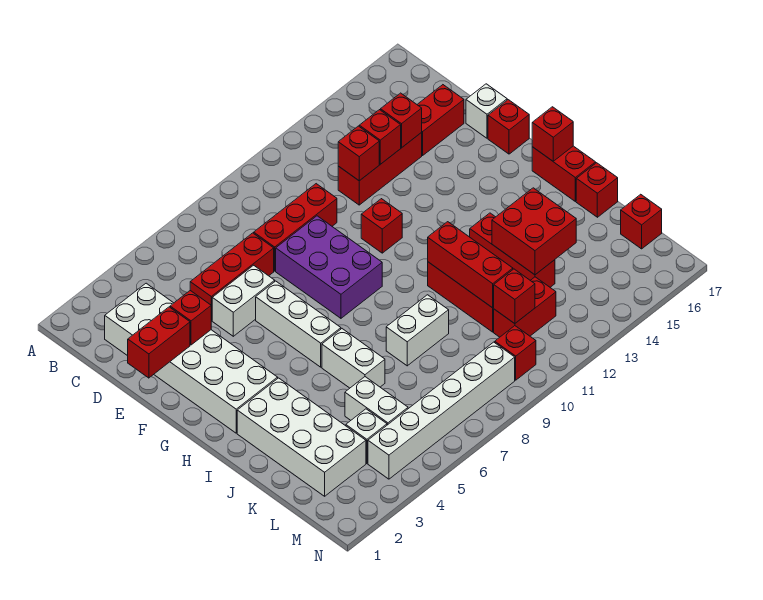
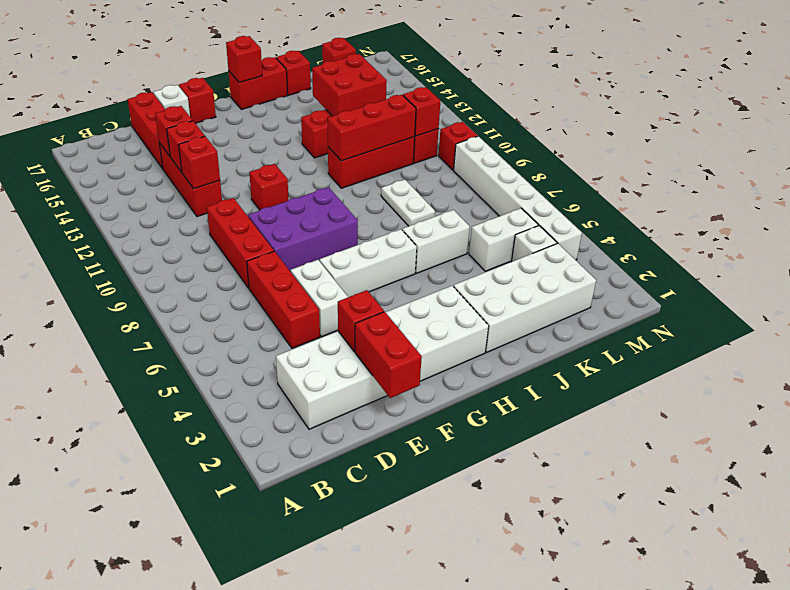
red 1x2 brick [417,85,464,155] -> red 1x3 brick [127,92,165,169]
white 1x2 brick [386,295,449,366] -> white 1x2 plate [381,179,435,226]

